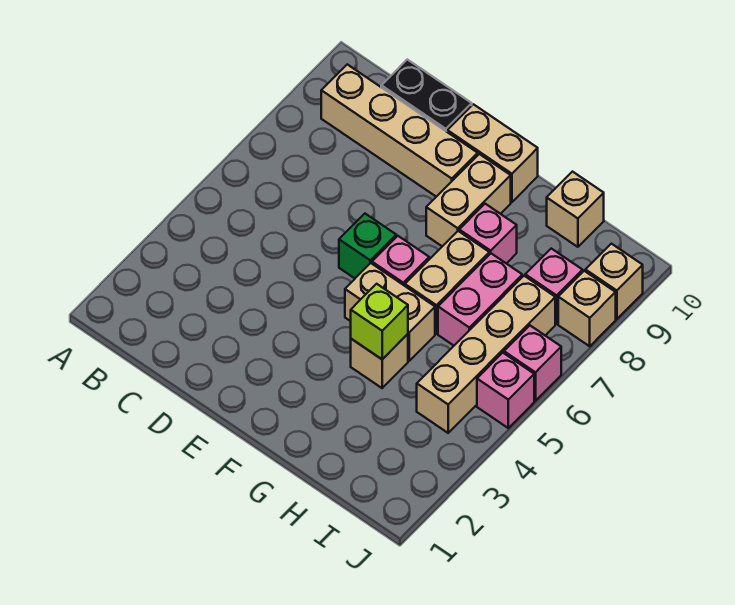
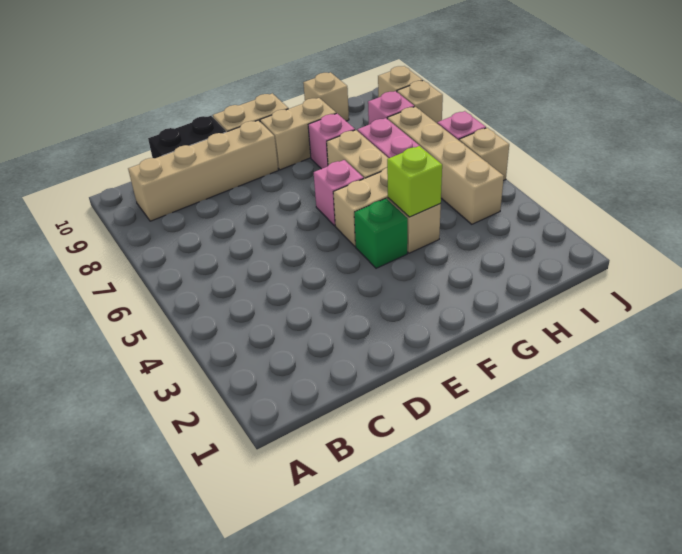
green 1x1 brick [339,214,396,278] -> green 1x1 brick moved to [354,199,408,268]
tan 1x2 brick [426,154,511,246] -> tan 1x2 brick turned to [260,98,336,170]
pink 1x1 brick [477,353,534,428] -> tan 1x1 brick [459,128,509,181]

